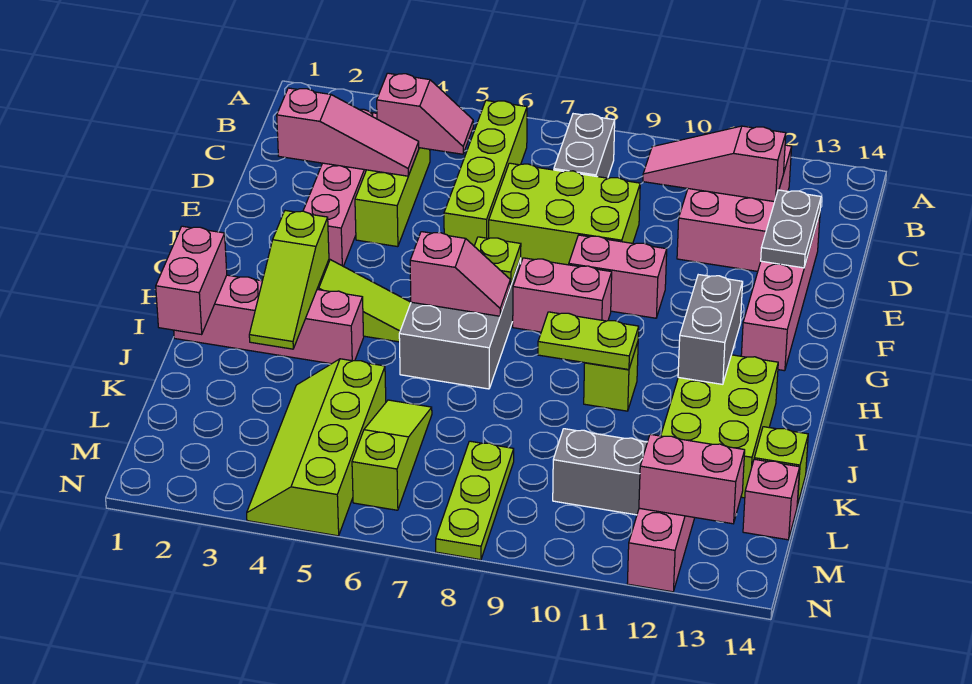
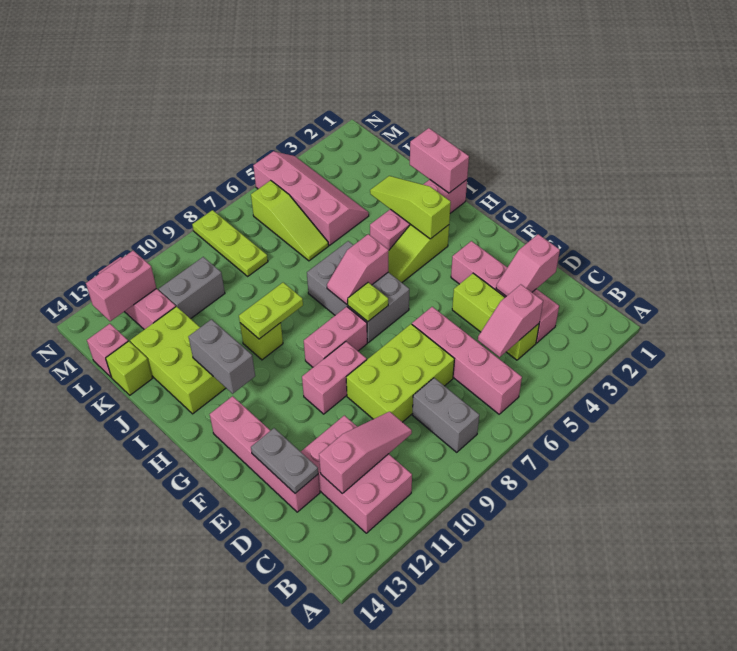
lime 1x4 brick [444,100,527,246] -> pink 1x4 brick [412,307,522,414]
pink 1x3 slope [277,88,419,176] -> pink 1x2 slope [496,234,560,296]
lime 2x4 slope [247,359,386,536] -> pink 2x4 slope [253,151,369,245]

